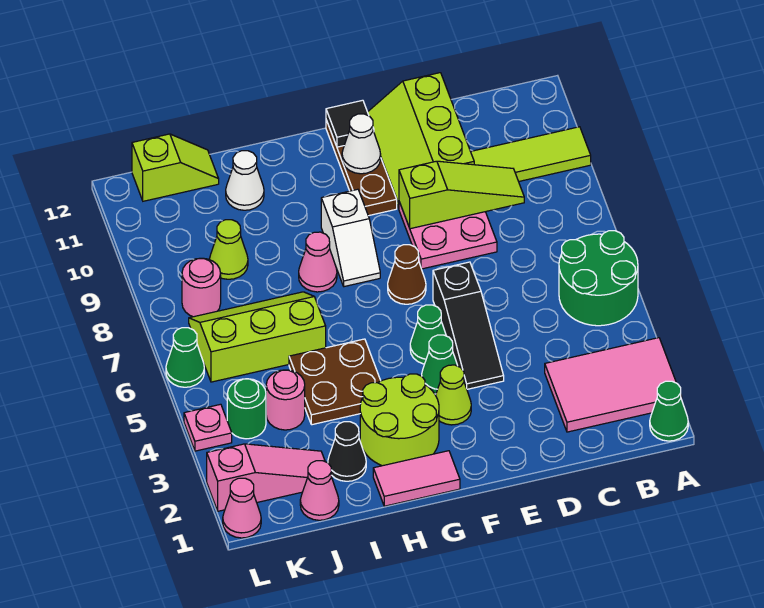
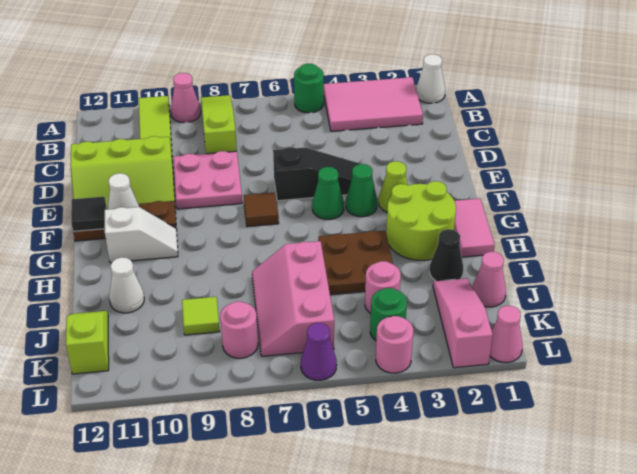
green 1x1 cone [650,381,688,441] -> white 1x1 cone [416,54,445,103]
pink 2x3 tile [545,338,682,432] -> pink 2x3 tile turned to [324,77,423,131]
green 2x2 round brick [559,231,638,326] -> green 1x1 round brick [294,63,324,113]
lime 1x3 slope [399,161,524,229] -> lime 1x3 slope moved to [201,95,237,154]
brown 1x1 cone [388,245,426,304] -> brown 1x1 tile [243,192,279,227]
white 1x2 slope [321,189,380,287] -> white 1x2 slope moved to [105,207,178,263]
pink 1x1 cone [299,232,337,292] -> pink 1x1 cone moved to [171,73,201,123]
lime 2x3 slope [189,292,326,382] -> pink 2x3 slope [252,241,334,356]
lime 1x1 cone [210,220,248,279] -> lime 1x1 tile [182,297,220,335]
pink 1x1 plate [184,404,232,451] -> pink 1x1 round brick [376,316,413,373]
green 1x1 cone [166,328,204,387] -> purple 1x1 cone [301,323,337,380]

